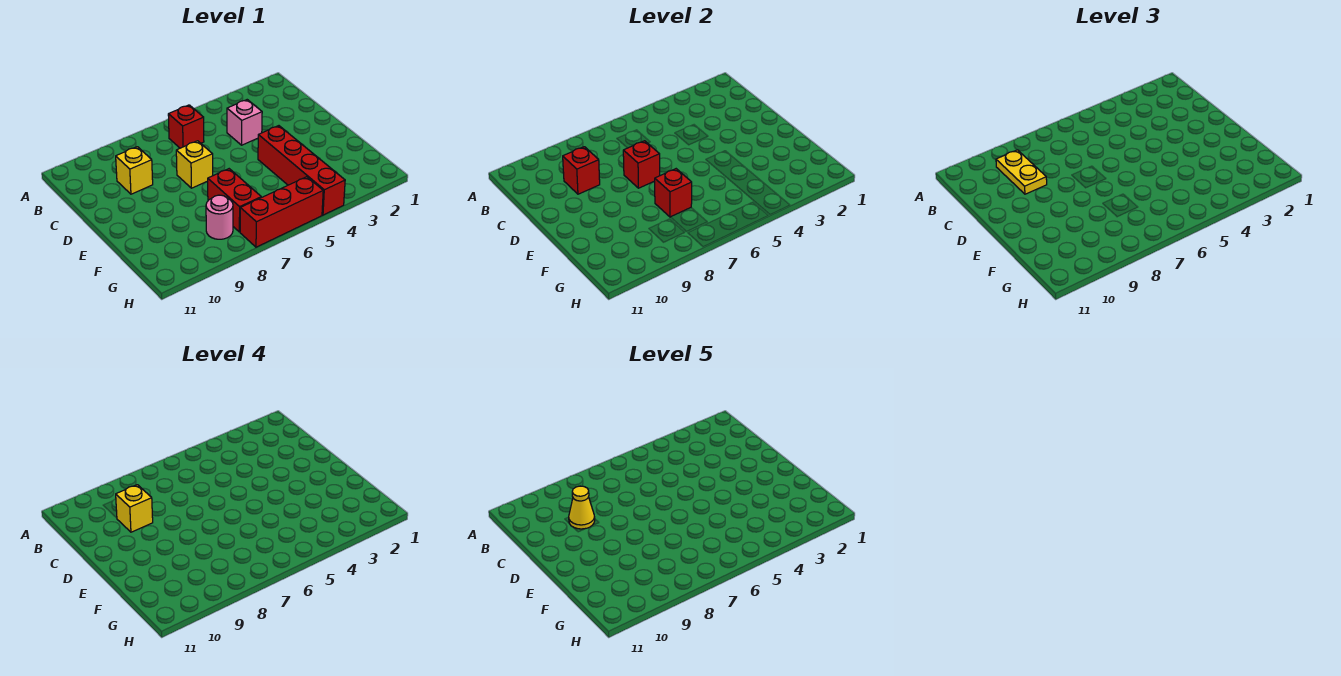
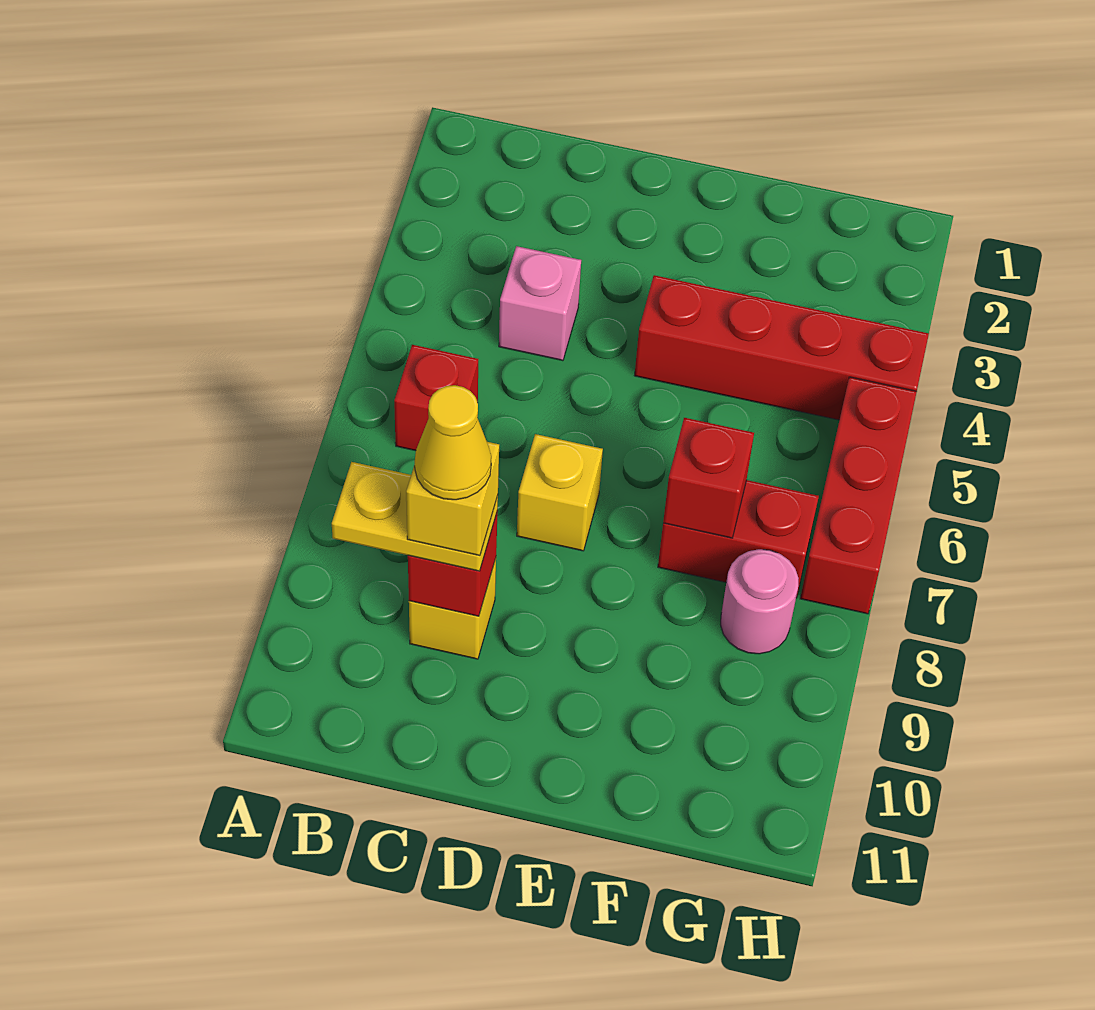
red 1x1 brick [623,141,660,188] -> none

